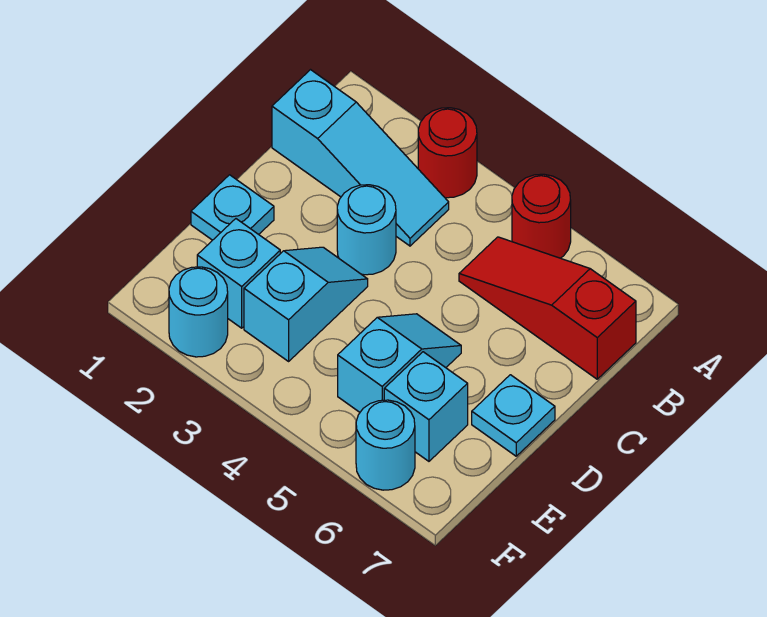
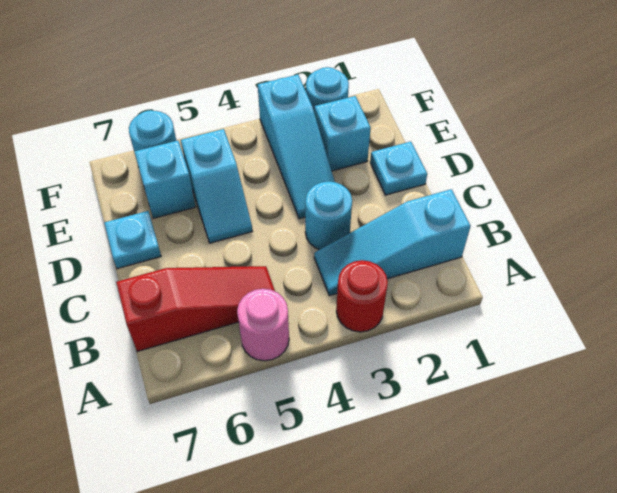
red 1x1 round brick [512,174,571,258] -> pink 1x1 round brick [237,289,289,361]
cyan 1x2 slope [244,247,368,361] -> cyan 1x3 slope [258,75,335,219]

